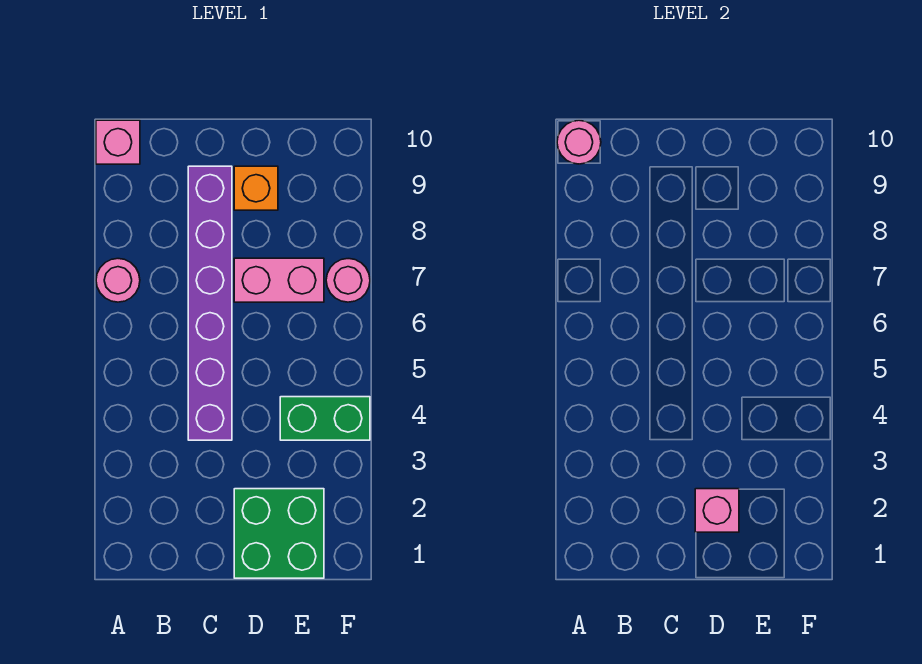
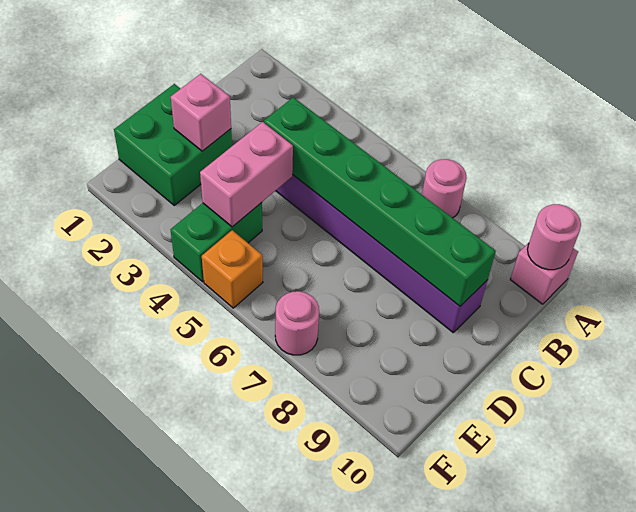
none -> green 1x6 brick [264,97,496,306]
pink 1x2 brick [234,258,324,302] -> pink 1x2 brick moved to [200,122,293,227]
orange 1x1 brick [234,166,278,210] -> orange 1x1 brick moved to [202,230,263,308]

